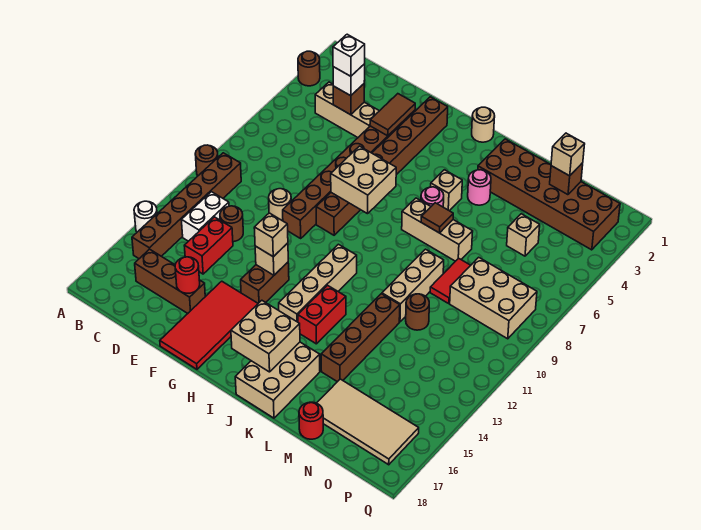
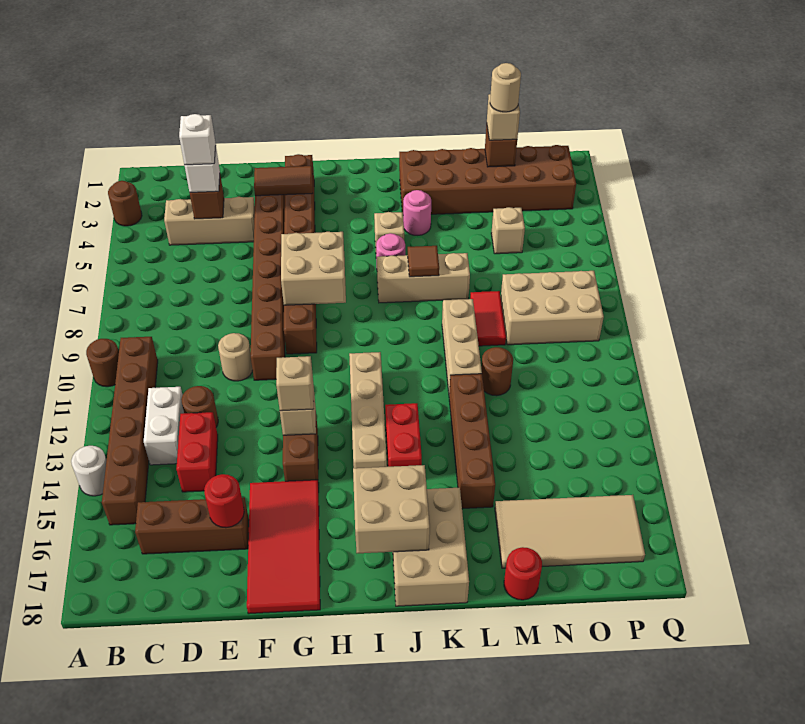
brown 1x2 tile [370,94,415,136] -> brown 1x2 tile turned to [254,166,313,196]
tan 1x1 round brick [472,107,495,142] -> tan 1x1 round brick moved to [490,63,521,112]

